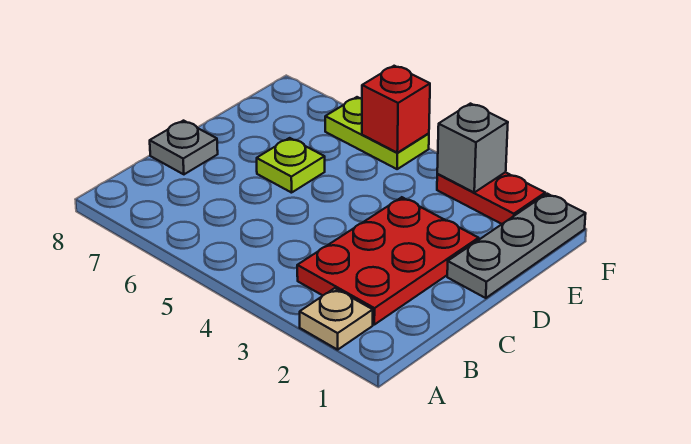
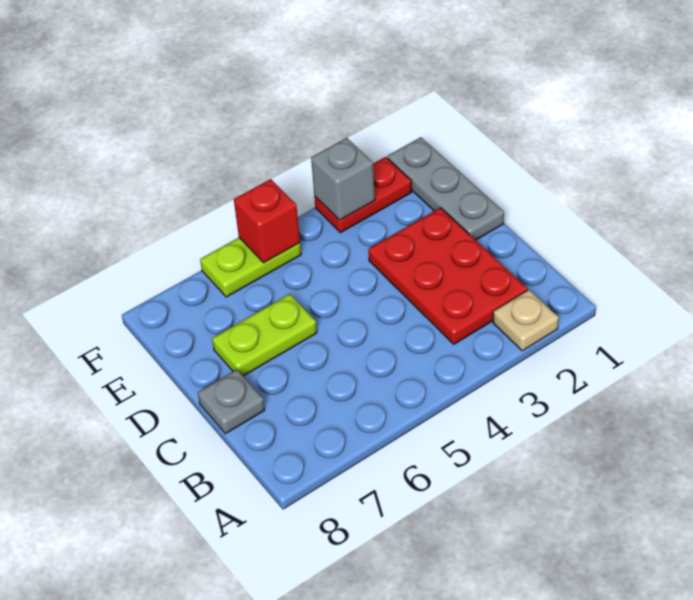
lime 1x1 plate [257,138,325,193] -> lime 1x2 plate [212,294,317,376]

